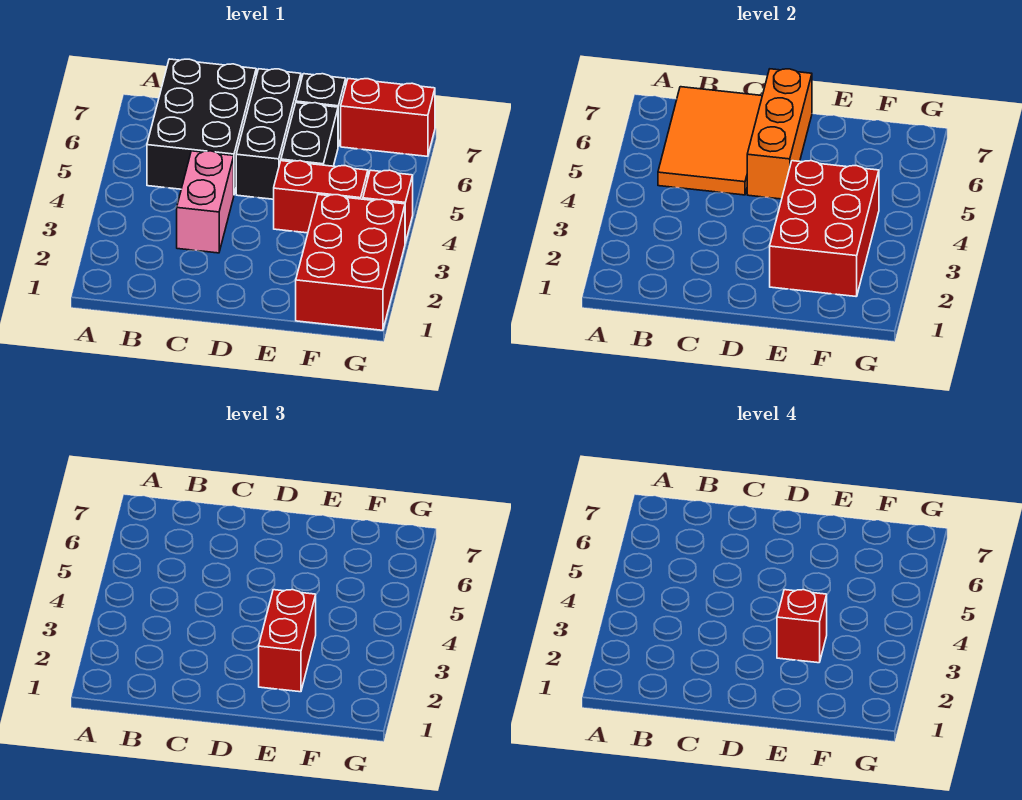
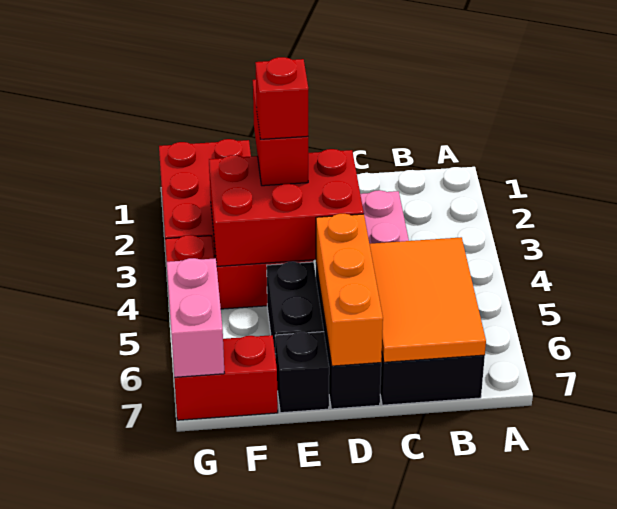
red 2x3 brick [770,161,879,297] -> red 2x3 brick turned to [209,149,364,266]
none -> pink 1x2 brick [167,258,224,377]

